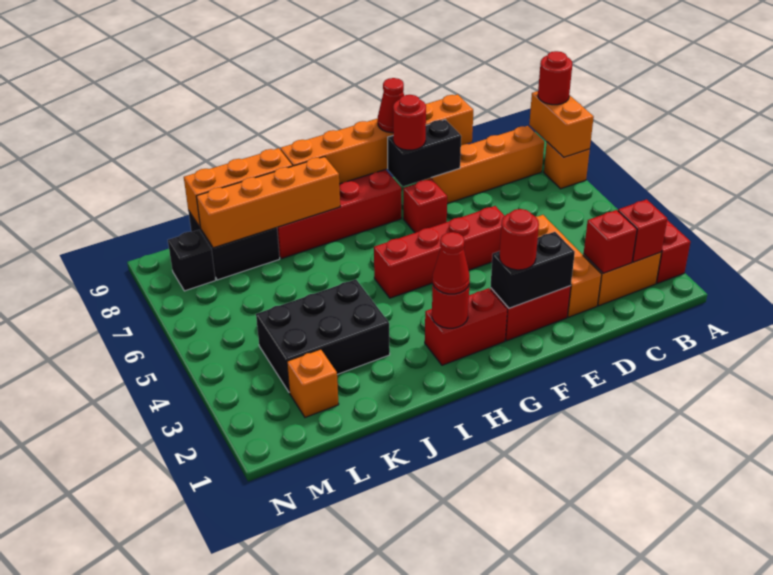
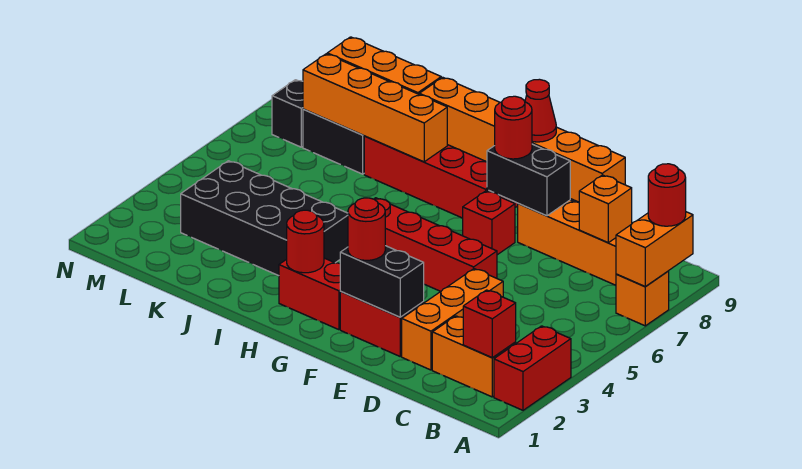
red 1x1 brick [584,210,637,273] -> none
red 1x1 cone [433,232,470,294] -> none
black 2x3 brick [256,279,390,392] -> black 2x4 brick [181,161,348,276]
orange 1x1 brick [287,349,339,417] -> orange 1x1 brick moved to [579,175,632,243]

